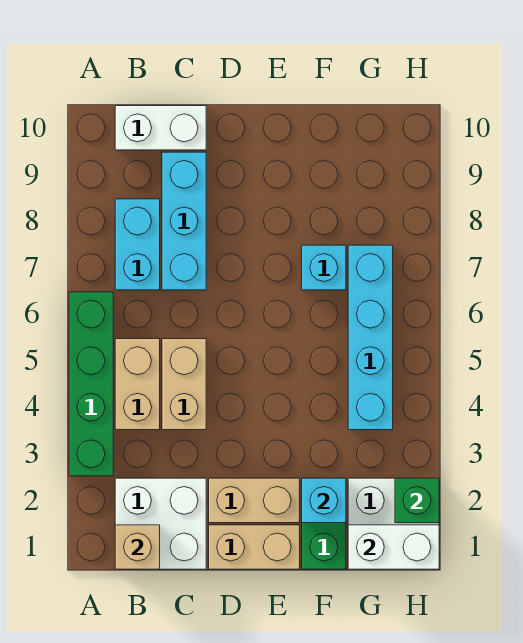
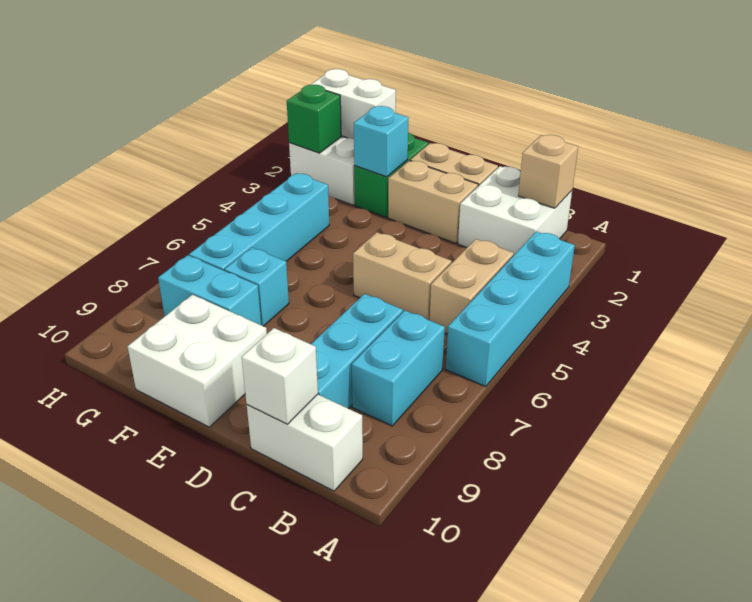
green 1x4 brick [69,292,113,476] -> cyan 1x4 brick [446,232,575,387]
tan 1x2 brick [162,339,206,430] -> tan 1x2 brick turned to [353,232,452,320]
none -> white 1x1 brick [242,328,318,424]
none -> white 2x2 brick [128,295,267,427]
none -> cyan 1x2 brick [158,255,261,325]

